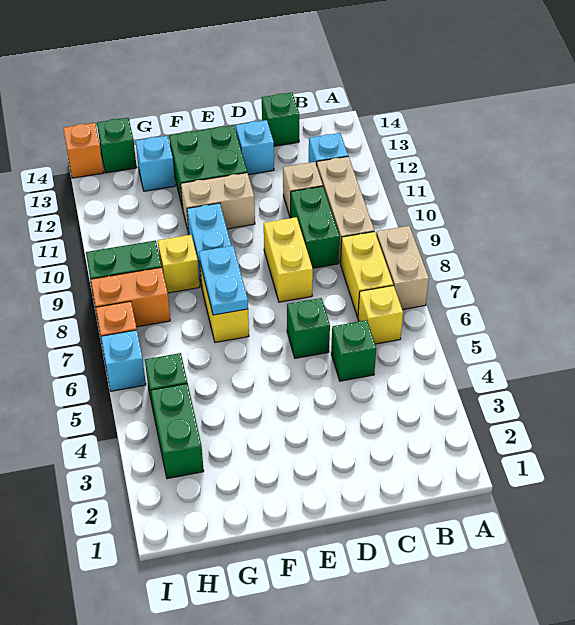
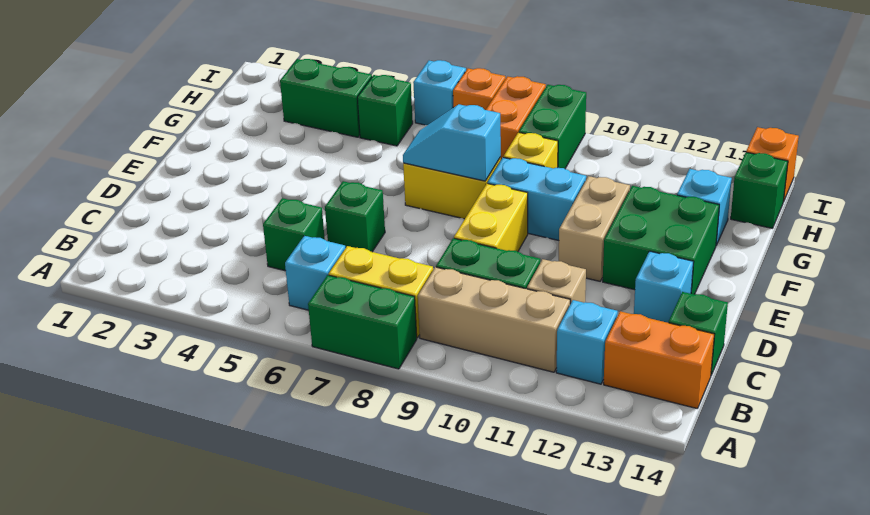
tan 1x2 brick [376,226,429,310] -> green 1x2 brick [308,275,417,369]
yellow 1x1 brick [358,286,403,344] -> cyan 1x1 brick [285,236,345,310]
none -> orange 1x2 brick [604,311,714,408]
yellow 1x2 brick [264,217,313,302] -> yellow 1x2 brick turned to [454,184,528,252]
cyan 1x2 plate [199,246,248,315] -> cyan 1x2 slope [403,104,501,181]

